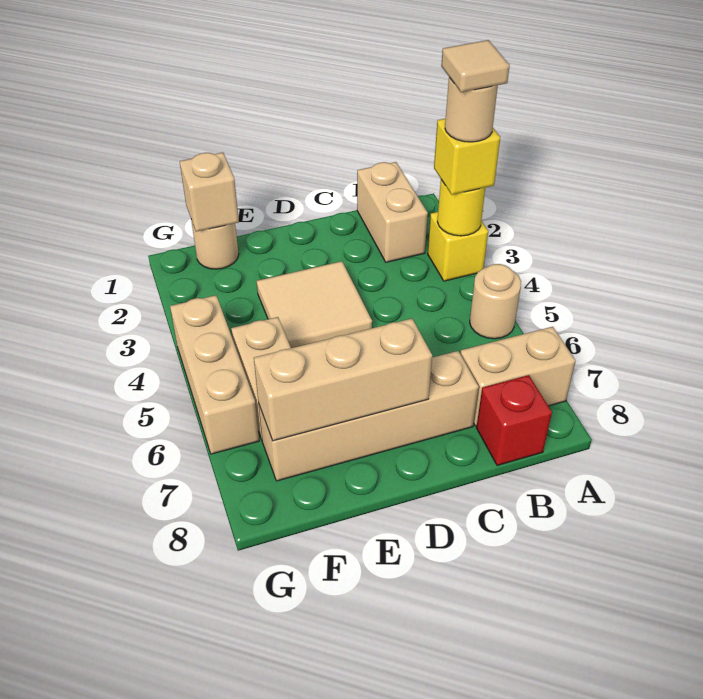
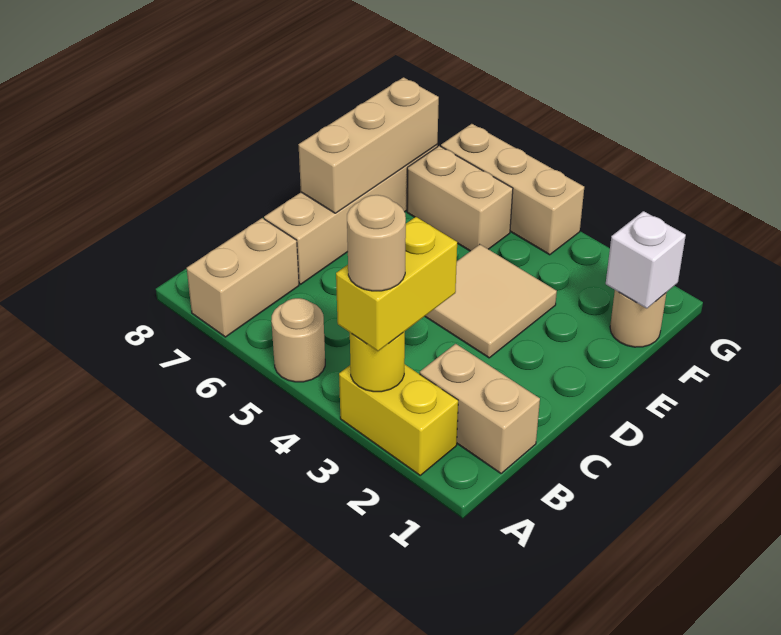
yellow 1x1 brick [428,212,488,281] -> yellow 1x2 brick [339,364,458,475]
yellow 1x1 brick [434,118,500,195] -> yellow 1x2 brick [336,217,457,351]
tan 1x1 tile [441,40,510,92] -> none
red 1x1 brick [476,375,552,466] -> none
tan 1x1 brick [180,153,239,232] -> white 1x1 brick [606,211,686,308]

